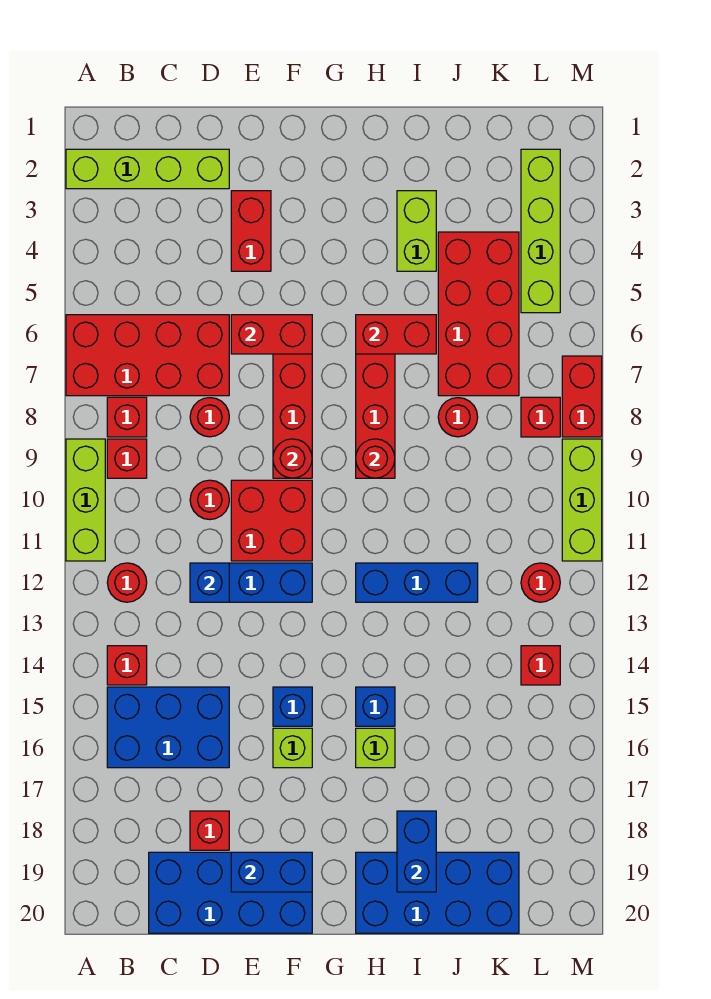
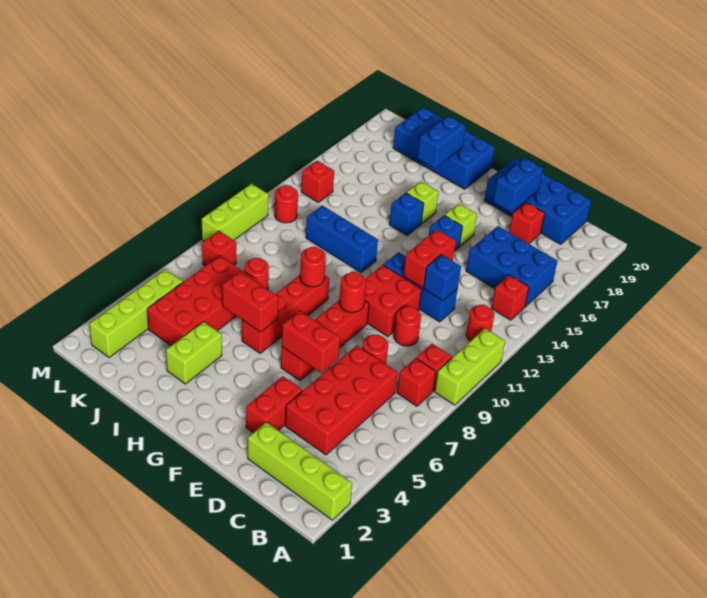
red 2x4 brick [66,315,229,396] -> red 2x4 brick turned to [285,346,398,455]
blue 1x2 brick [231,852,312,892] -> blue 1x2 brick turned to [493,158,543,212]
red 1x2 brick [562,356,602,437] -> red 1x2 brick moved to [403,229,456,288]

